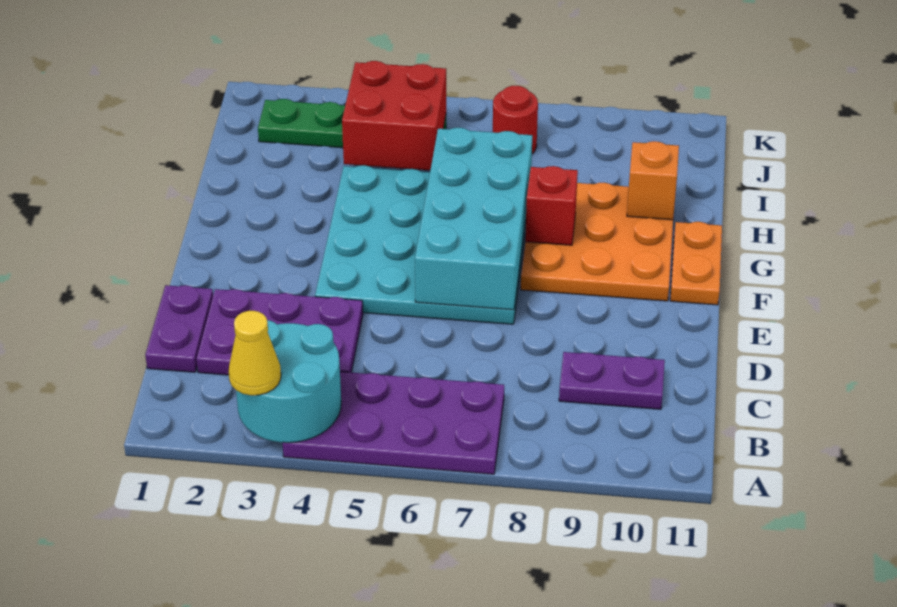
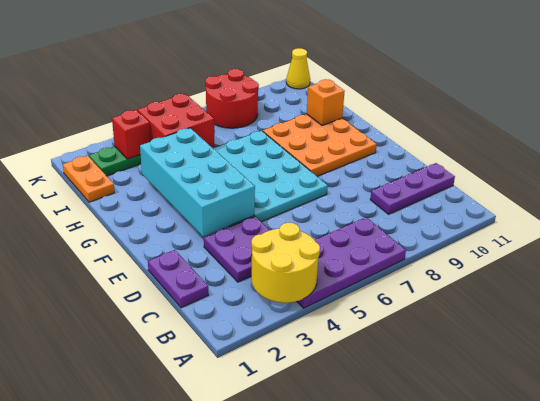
cyan 2x2 round brick [236,320,341,443] -> yellow 2x2 round brick [251,222,320,303]
yellow 1x1 cone [229,311,281,395] -> yellow 1x1 cone moved to [286,48,310,89]
purple 2x3 plate [197,289,363,375] -> purple 2x2 plate [204,217,270,282]
purple 1x2 plate [559,352,665,409] -> purple 1x3 plate [370,163,455,214]
cyan 2x4 brick [415,128,532,310] -> cyan 2x4 brick moved to [140,128,255,236]
orange 1x2 plate [670,222,722,305] -> orange 1x2 plate moved to [63,156,115,202]
red 1x1 brick [525,166,578,245] -> red 1x1 brick moved to [112,110,151,159]
red 1x1 round brick [493,86,538,154] -> red 2x2 round brick [205,69,259,128]

